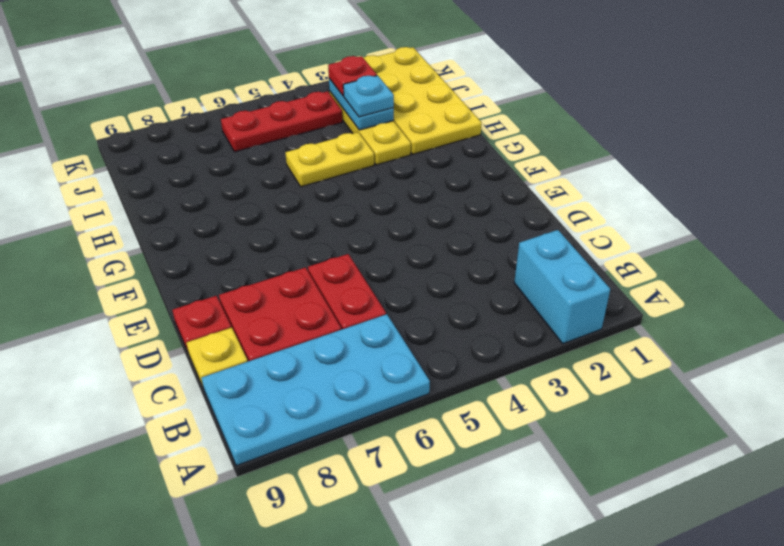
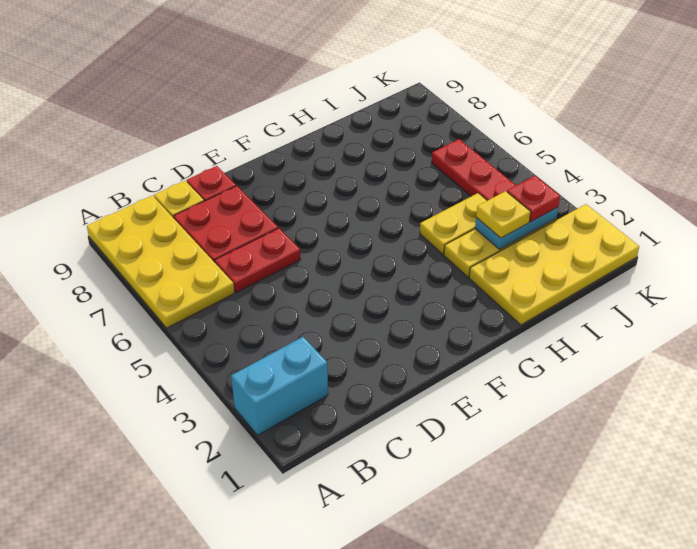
cyan 2x4 plate [202,314,430,466] -> yellow 2x4 plate [87,196,234,328]
yellow 1x2 plate [285,132,374,187] -> yellow 1x2 plate turned to [420,193,487,254]
cyan 1x1 plate [343,76,394,117] -> yellow 1x1 plate [476,191,531,238]

